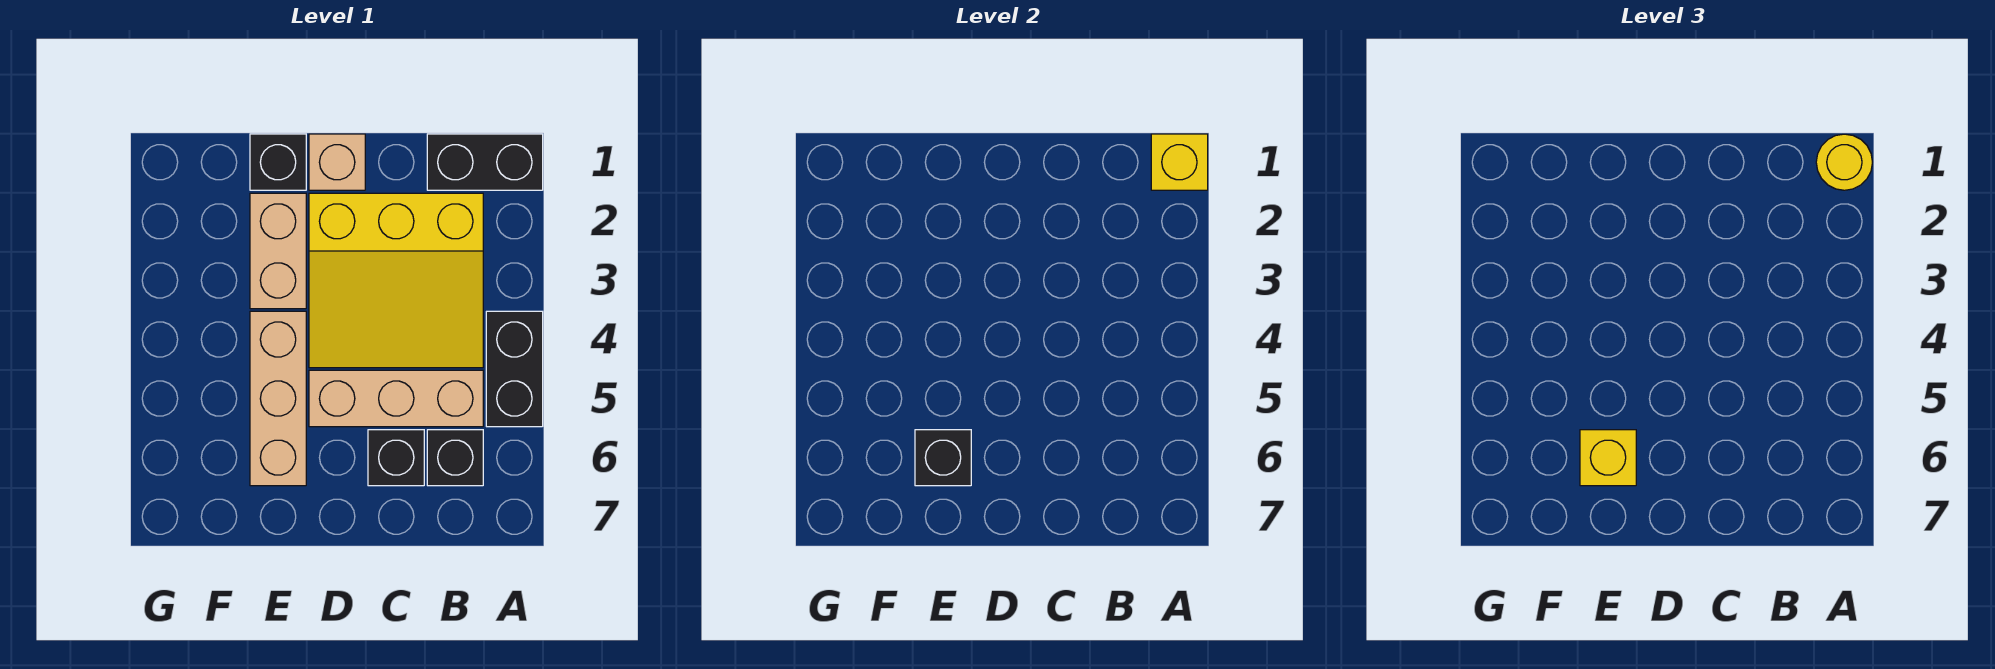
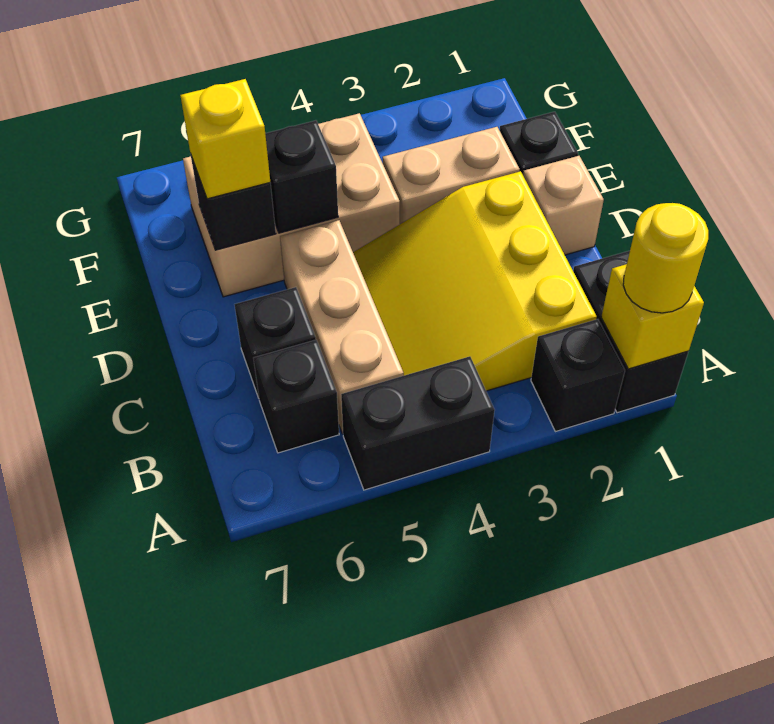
none -> black 1x1 brick [531,319,625,432]
tan 1x3 brick [250,311,306,486] -> tan 2x3 brick [183,113,400,297]
none -> black 1x1 brick [265,120,338,233]

